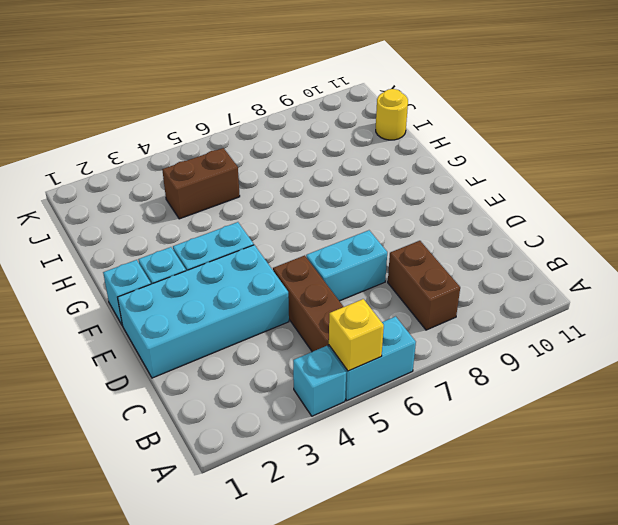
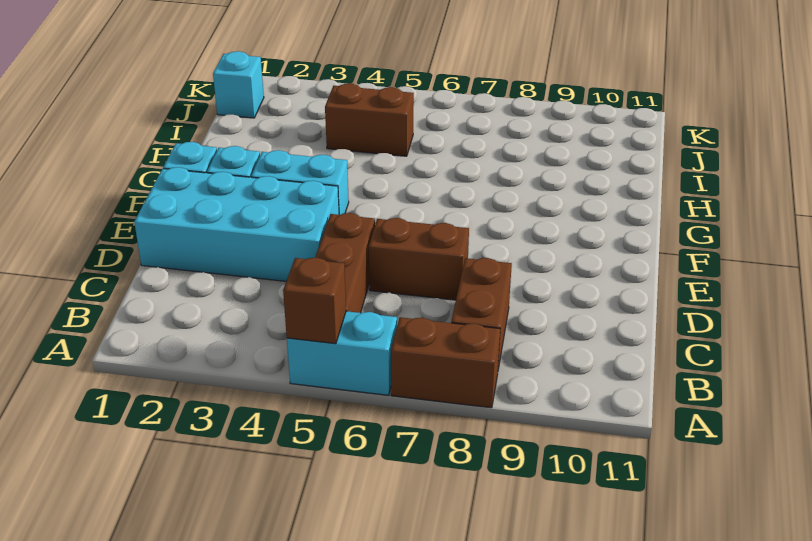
cyan 1x1 brick [293,346,346,416] -> cyan 1x1 brick moved to [213,51,264,118]
yellow 1x1 brick [329,299,384,371] -> brown 1x1 brick [283,258,346,344]
none -> brown 1x2 brick [391,317,500,408]
cyan 1x2 brick [306,230,387,301] -> brown 1x2 brick [369,218,469,300]
yellow 1x1 round brick [376,89,408,140] -> none

